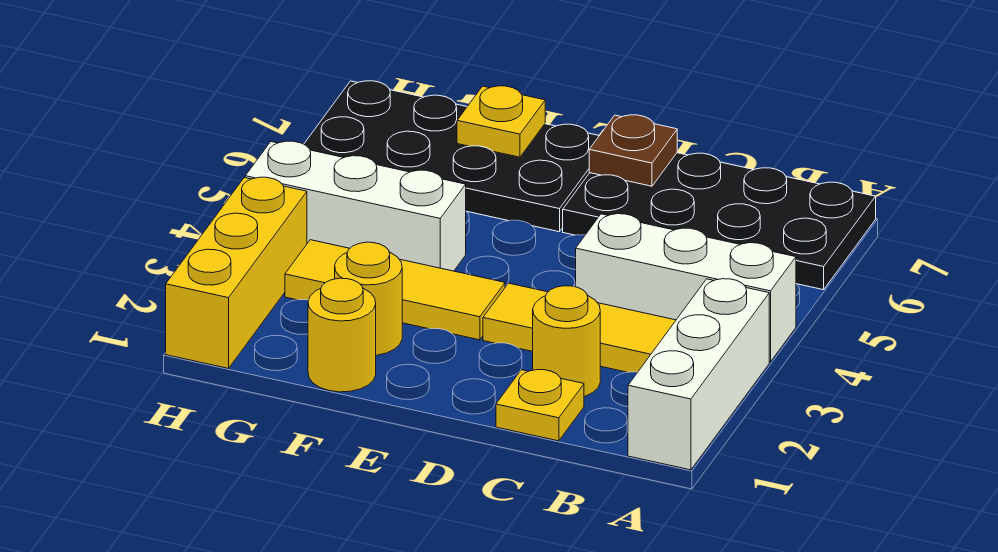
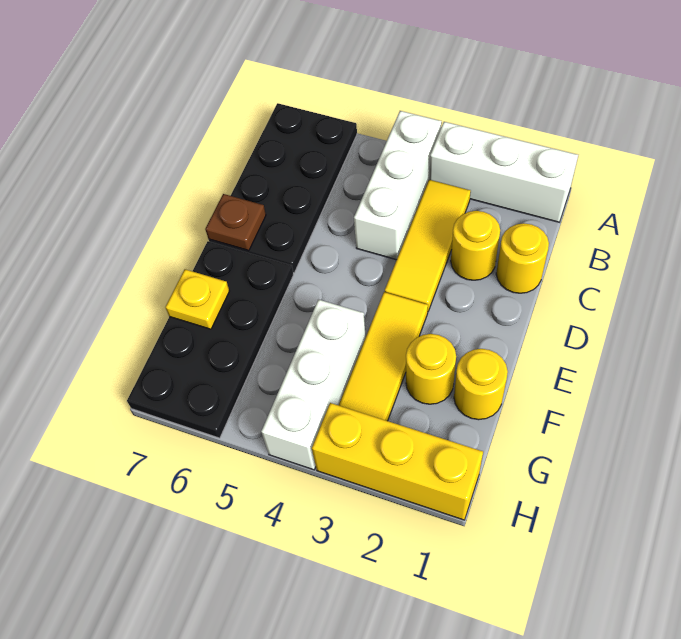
yellow 1x1 plate [496,370,584,441] -> yellow 1x1 round brick [496,223,549,293]

